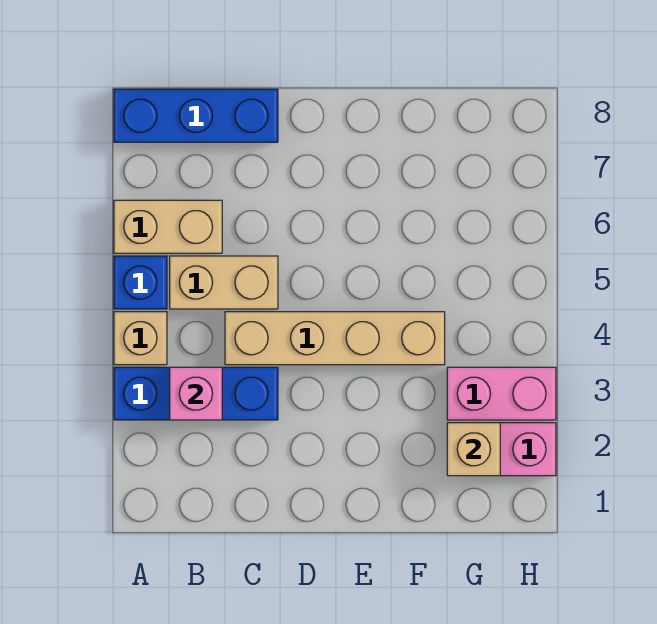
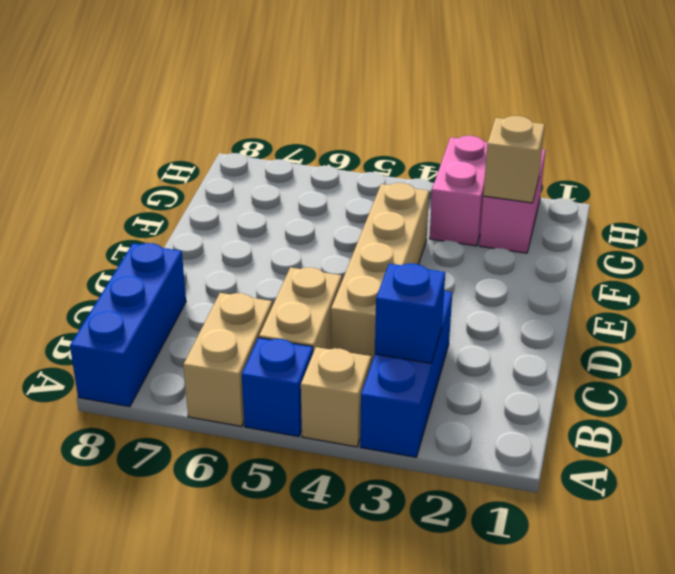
pink 1x1 brick [170,367,222,420] -> blue 1x1 brick [375,264,445,363]

